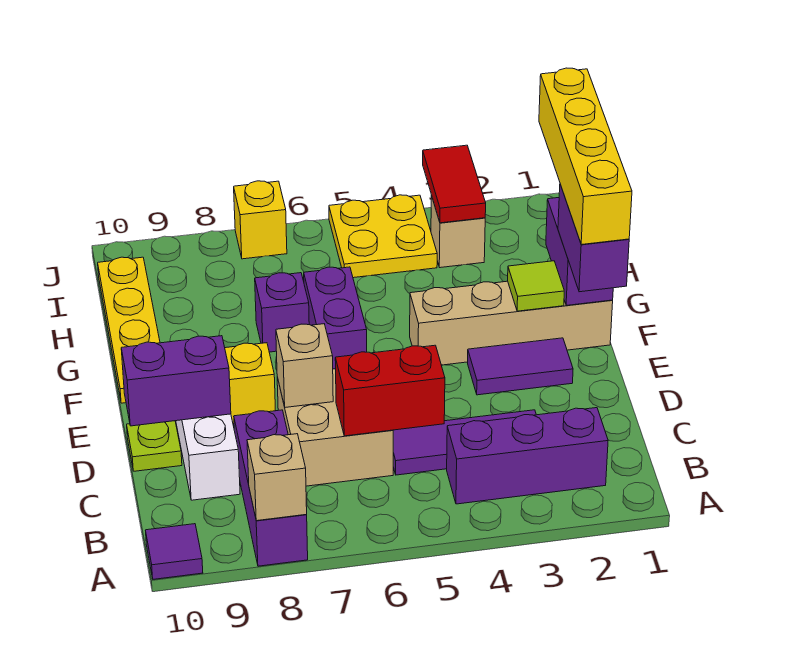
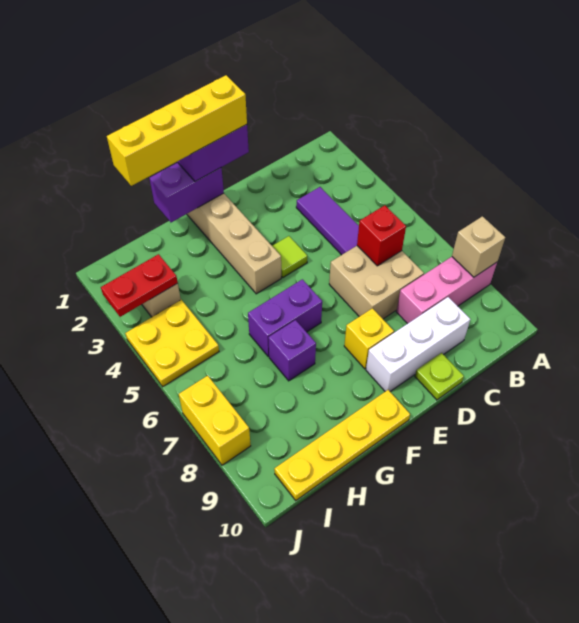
purple 1x3 brick [234,410,308,566] -> pink 1x3 brick [396,257,497,324]
purple 1x1 tile [145,524,203,579] -> none
purple 1x3 brick [447,408,608,504] -> none
red 1x2 brick [335,345,445,436] -> red 1x1 brick [357,205,406,266]
tan 1x1 brick [276,324,333,407] -> none
purple 1x2 brick [121,336,231,426] -> none
purple 1x2 tile [468,338,573,395] -> none
lime 1x1 tile [508,261,564,311] -> lime 1x1 tile moved to [272,236,307,277]
red 1x2 tile [423,145,486,223] -> red 1x2 plate [101,254,178,317]
yellow 1x1 brick [234,181,287,259] -> yellow 1x2 brick [179,376,251,465]

